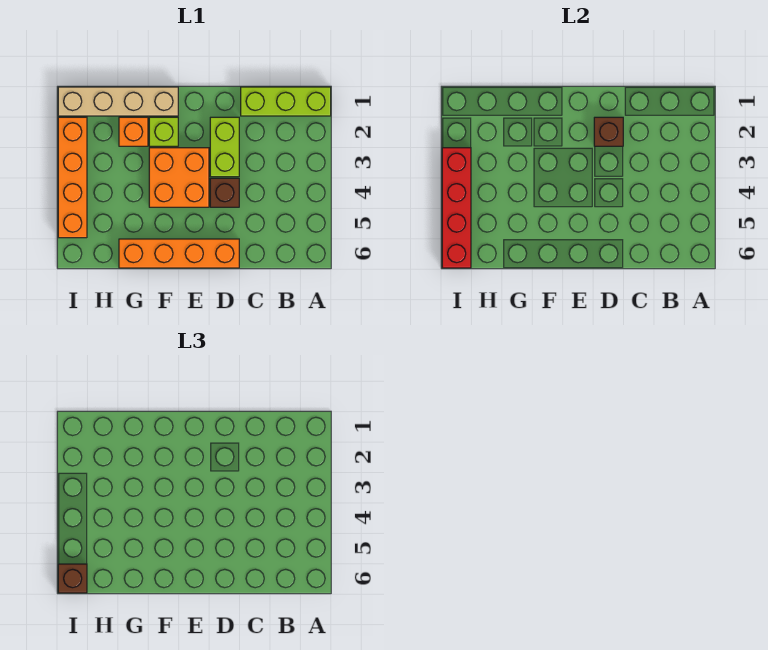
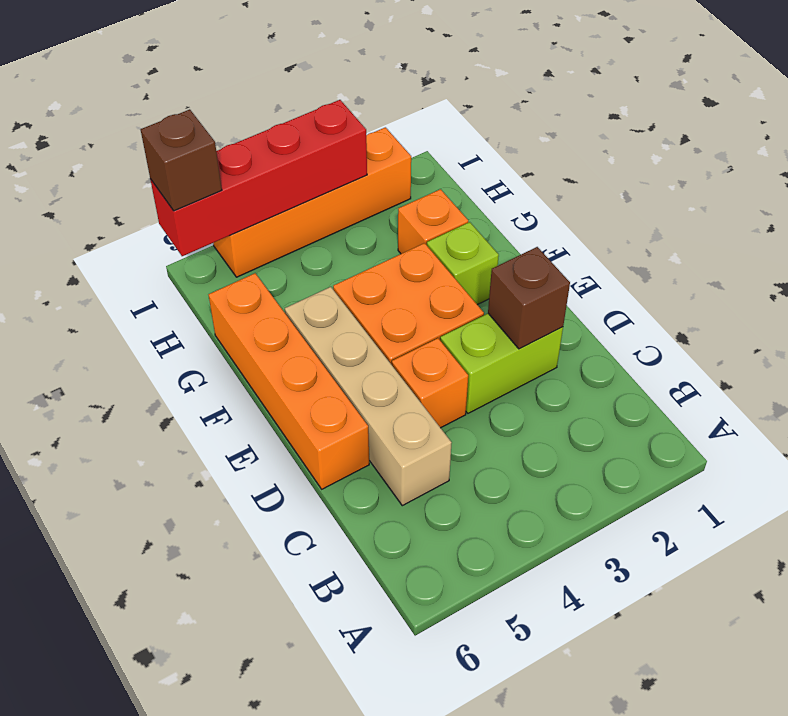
lime 1x3 brick [241,87,331,116] -> none
brown 1x1 brick [210,178,239,207] -> orange 1x1 brick [392,338,468,428]
tan 1x4 brick [58,87,178,116] -> tan 1x4 brick moved to [285,287,452,506]

